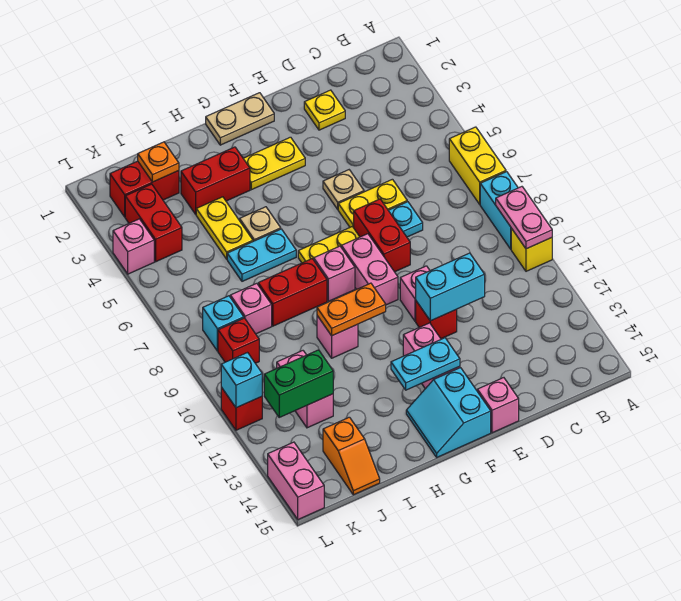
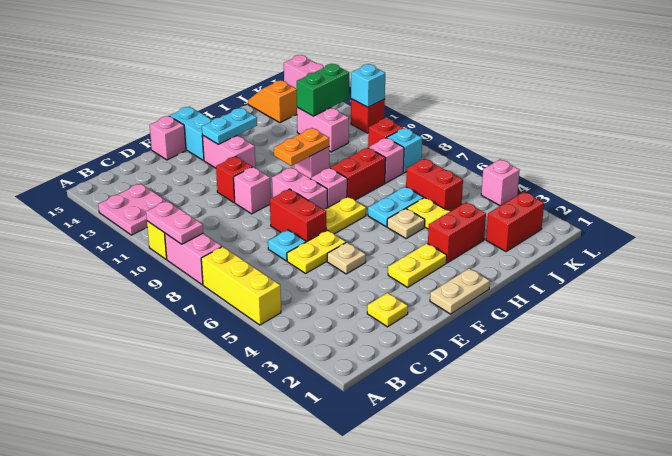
yellow 1x2 brick [449,127,506,204] -> yellow 1x3 brick [201,247,281,325]
cyan 1x2 brick [480,172,518,249] -> pink 1x2 brick [165,233,222,285]
none -> pink 2x2 plate [98,184,166,235]
cyan 1x2 brick [416,253,485,321] -> none
orange 1x1 plate [138,142,179,182] -> none
red 1x2 brick [125,184,182,262] -> red 1x2 brick moved to [406,159,463,211]

